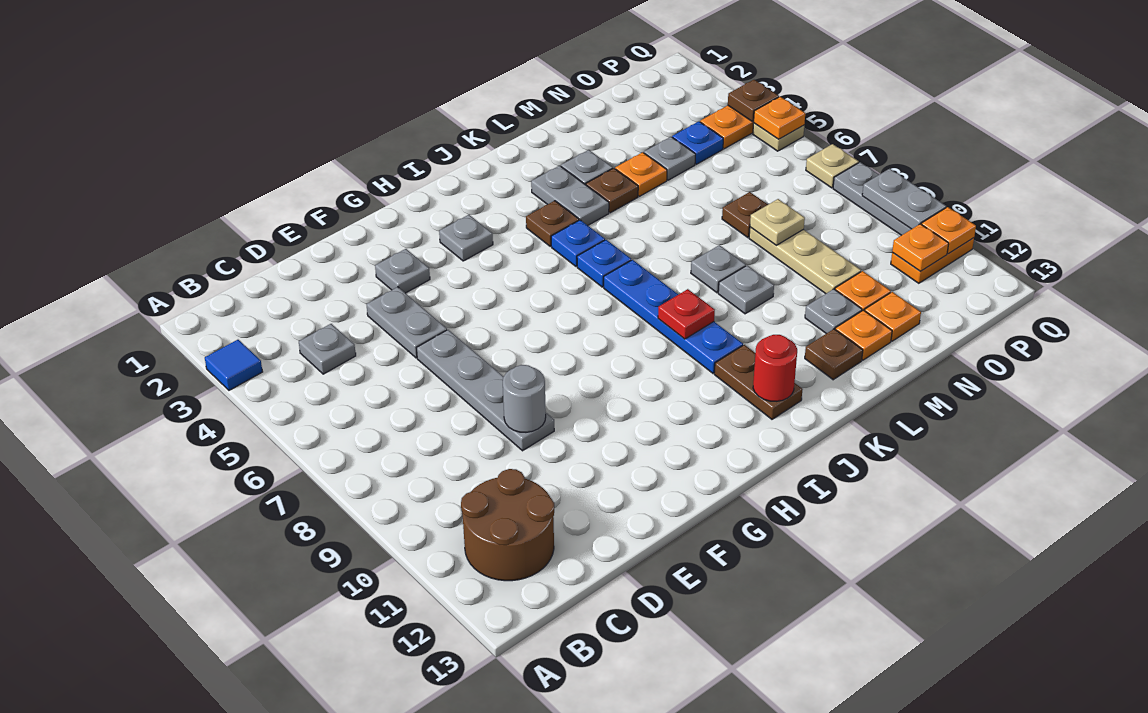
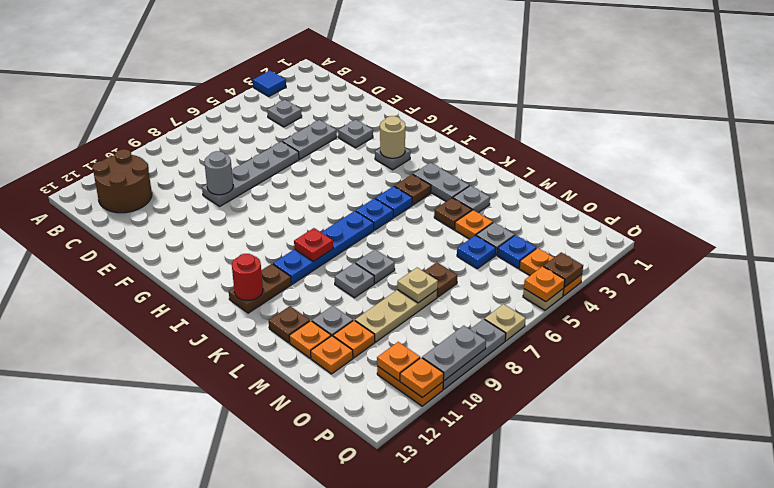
none -> tan 1x1 round brick [380,116,405,158]
grey 1x2 plate [531,166,609,225] -> grey 1x2 plate turned to [413,163,469,201]
none -> blue 1x1 plate [457,235,496,269]

